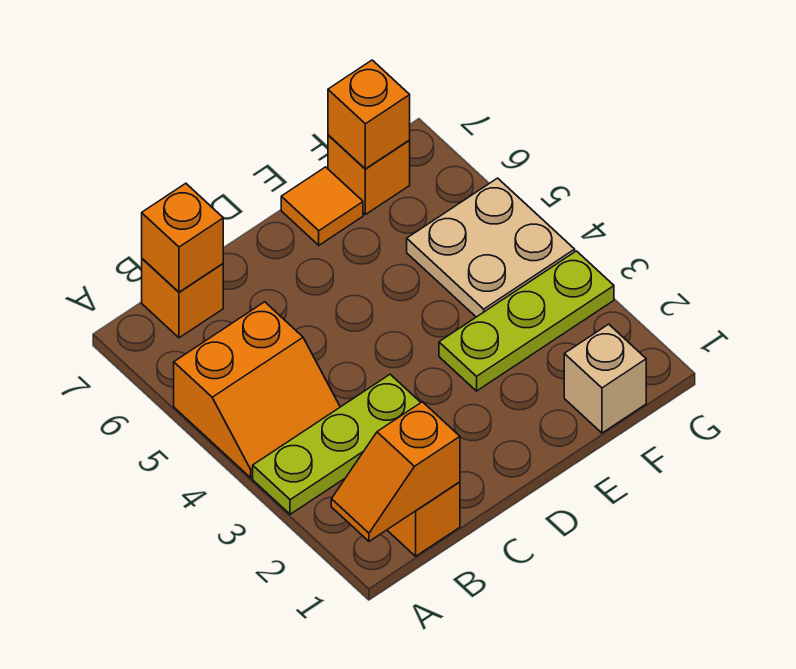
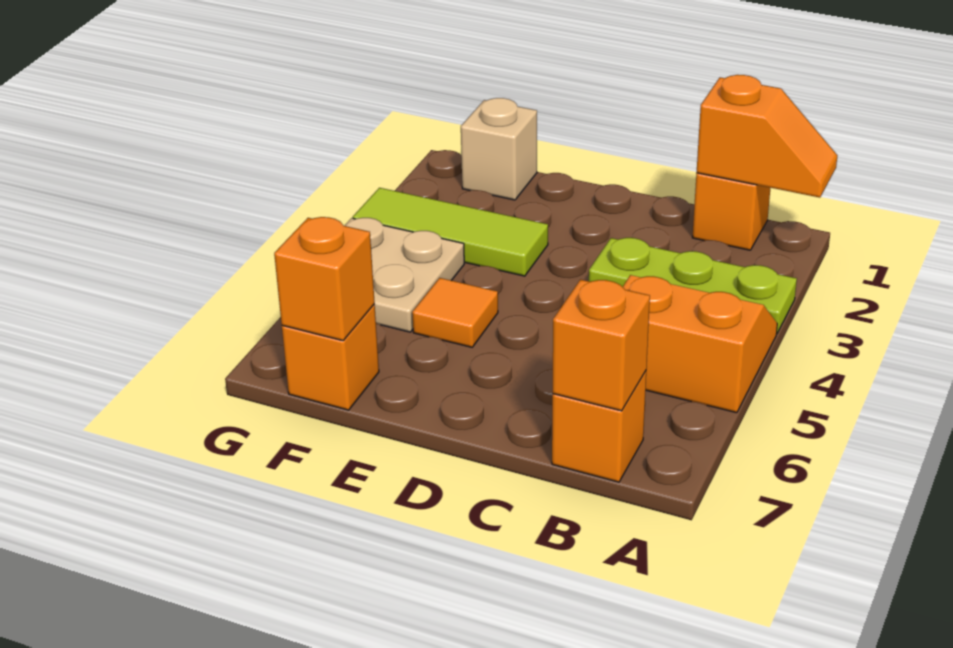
lime 1x3 plate [439,251,614,391] -> lime 1x3 tile [353,188,548,276]
orange 1x1 tile [281,167,363,245] -> orange 1x1 tile moved to [412,278,498,347]

